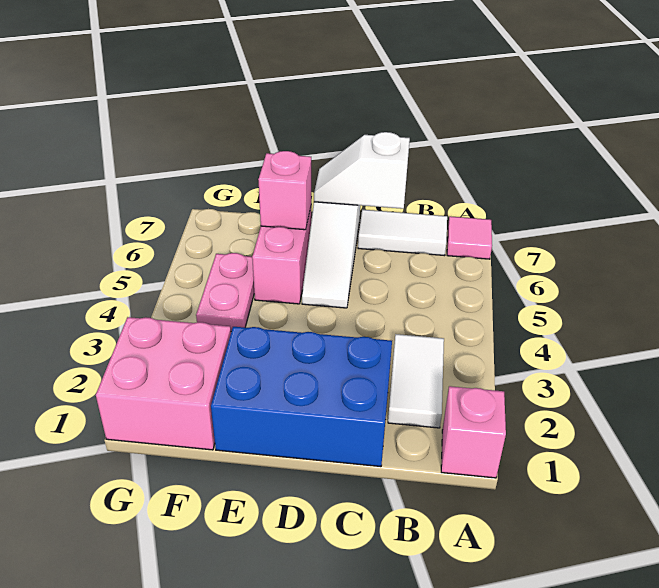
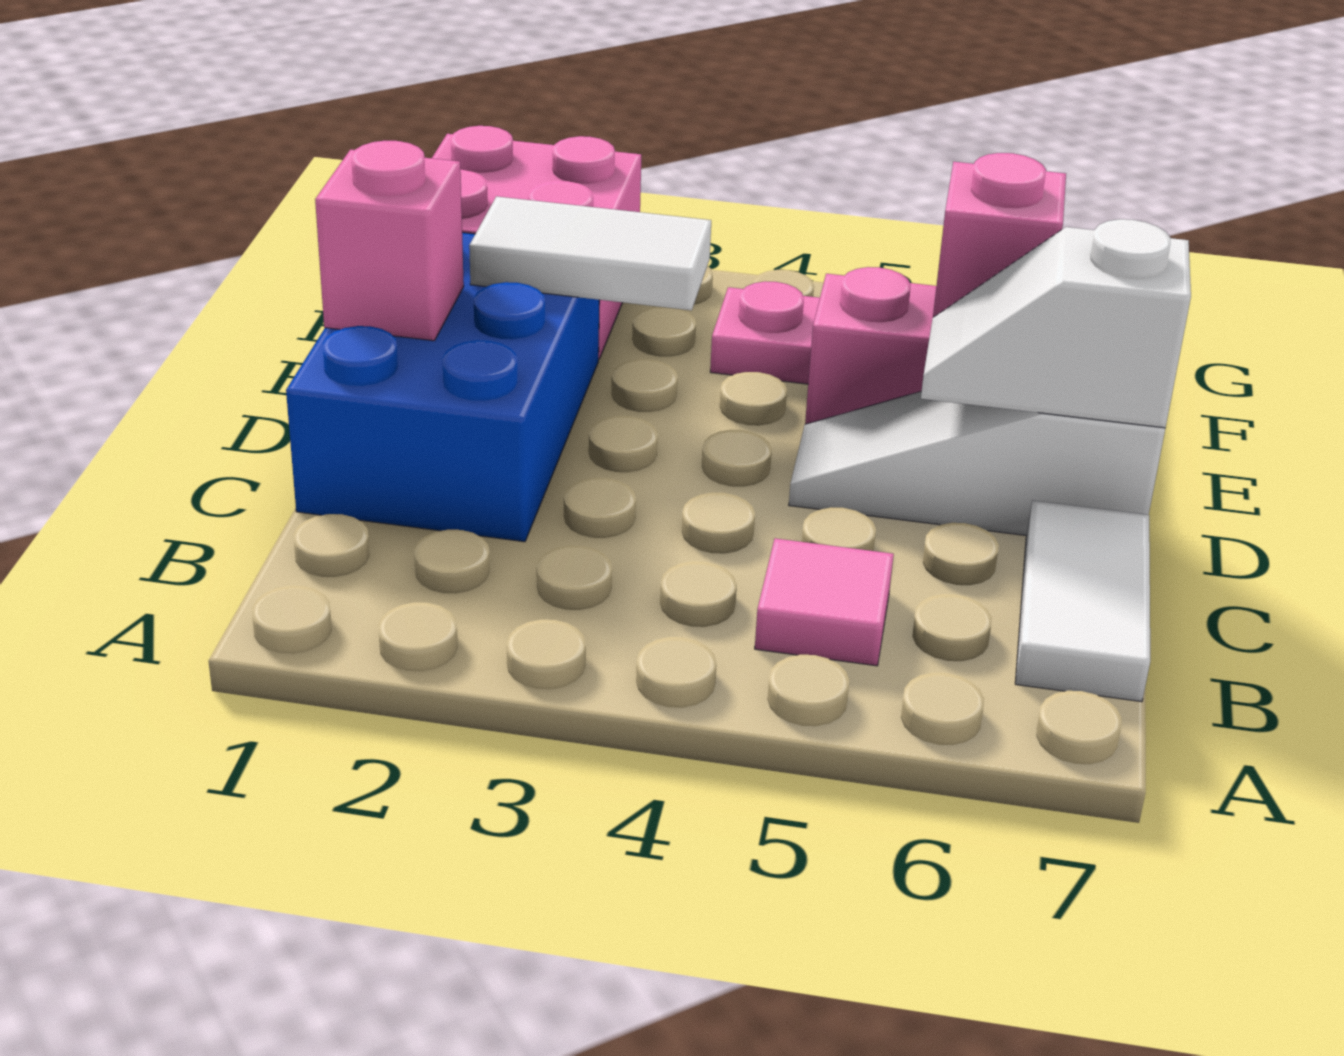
pink 1x1 brick [441,386,506,478] -> pink 1x1 brick moved to [315,141,464,341]
pink 1x1 tile [447,216,492,259] -> pink 1x1 tile moved to [755,538,894,666]
white 1x2 tile [388,334,444,428] -> white 1x2 tile moved to [469,196,711,310]
white 1x2 slope [314,132,410,209] -> white 1x2 slope turned to [921,219,1191,428]

